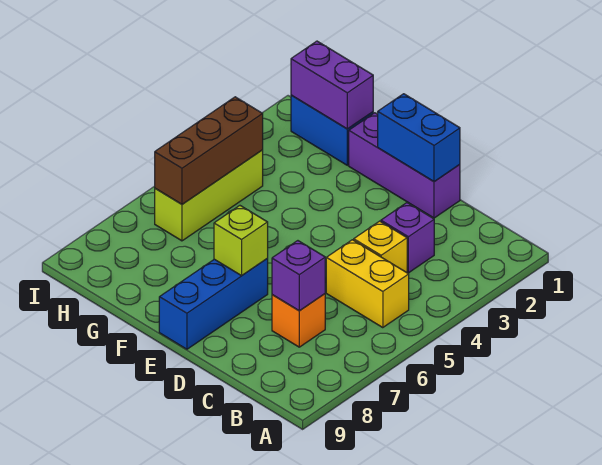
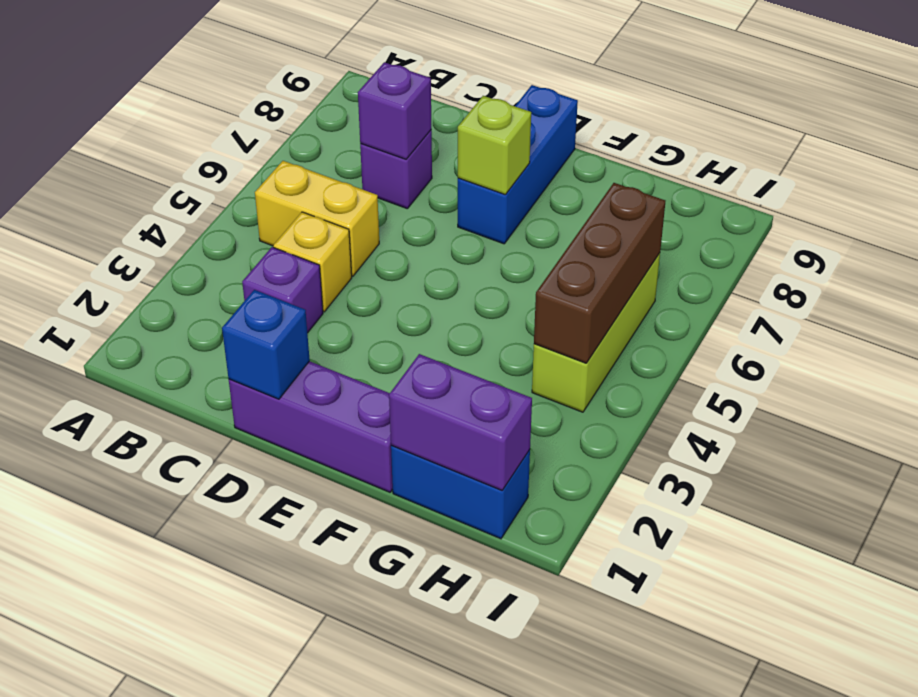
orange 1x1 brick [272,294,325,347] -> purple 1x1 brick [360,130,432,208]
blue 1x2 brick [378,94,460,181] -> blue 1x1 brick [222,290,310,399]

